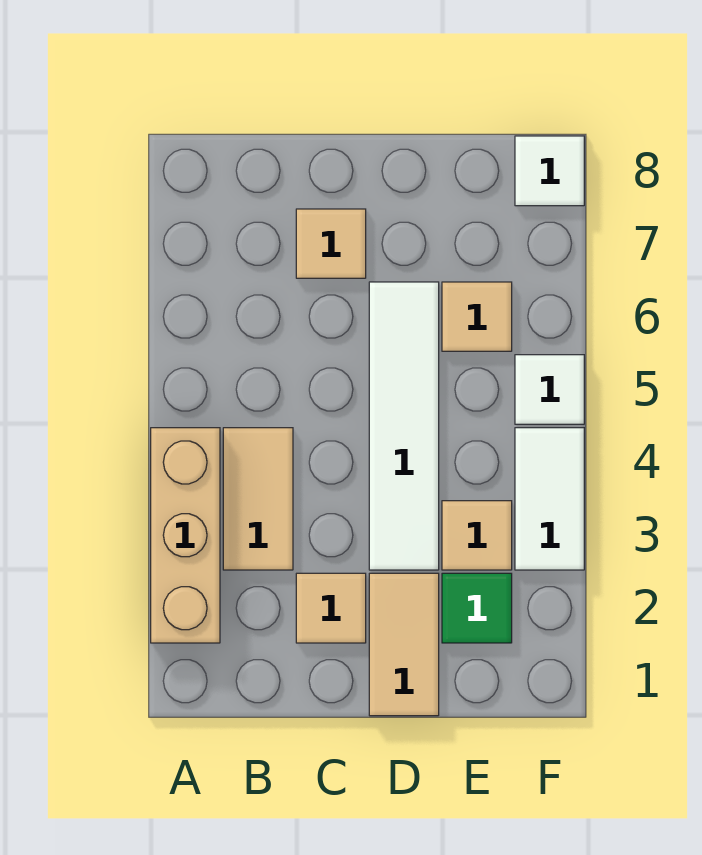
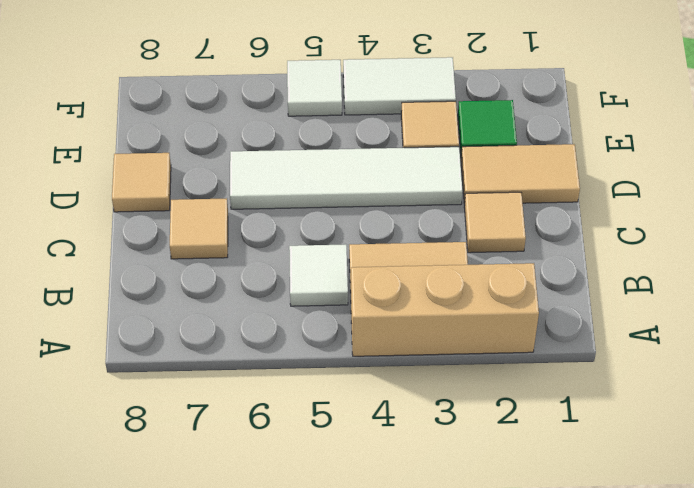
tan 1x1 tile [442,282,512,351] -> tan 1x1 tile moved to [112,153,171,212]
white 1x1 tile [515,136,584,206] -> white 1x1 tile moved to [289,244,348,306]

